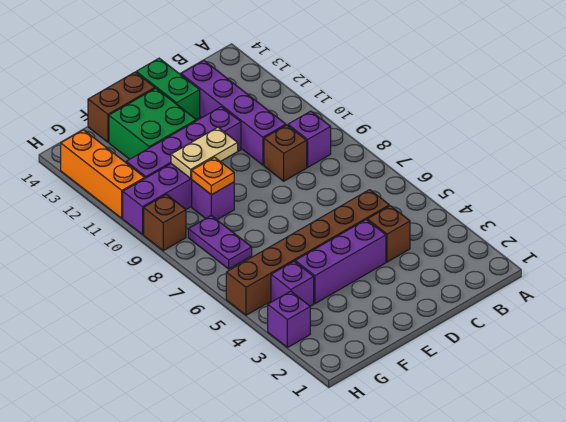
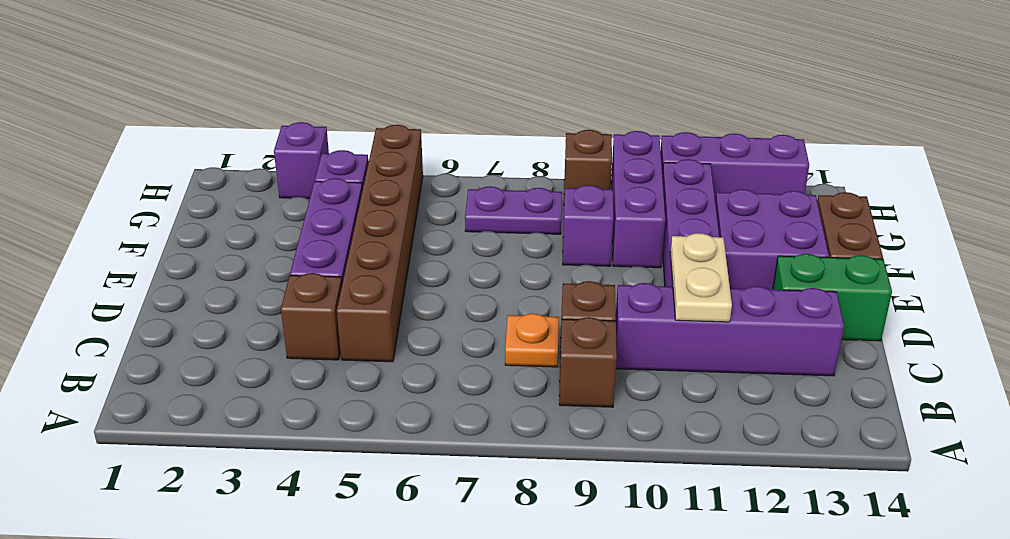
purple 1x1 brick [288,111,331,167] -> brown 1x1 brick [559,317,617,407]
tan 1x2 plate [171,127,238,178] -> tan 1x2 plate moved to [670,233,732,322]
green 2x2 brick [109,88,196,159] -> purple 2x2 brick [715,189,829,290]
orange 1x1 plate [191,157,234,195] -> orange 1x1 plate moved to [505,314,559,367]
orange 1x3 brick [61,130,145,218] -> purple 1x3 brick [661,132,809,201]

